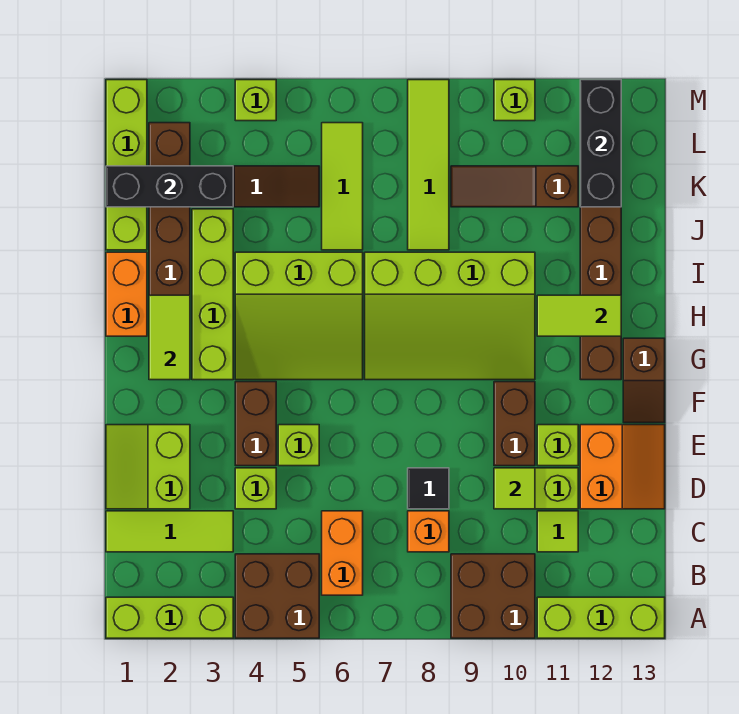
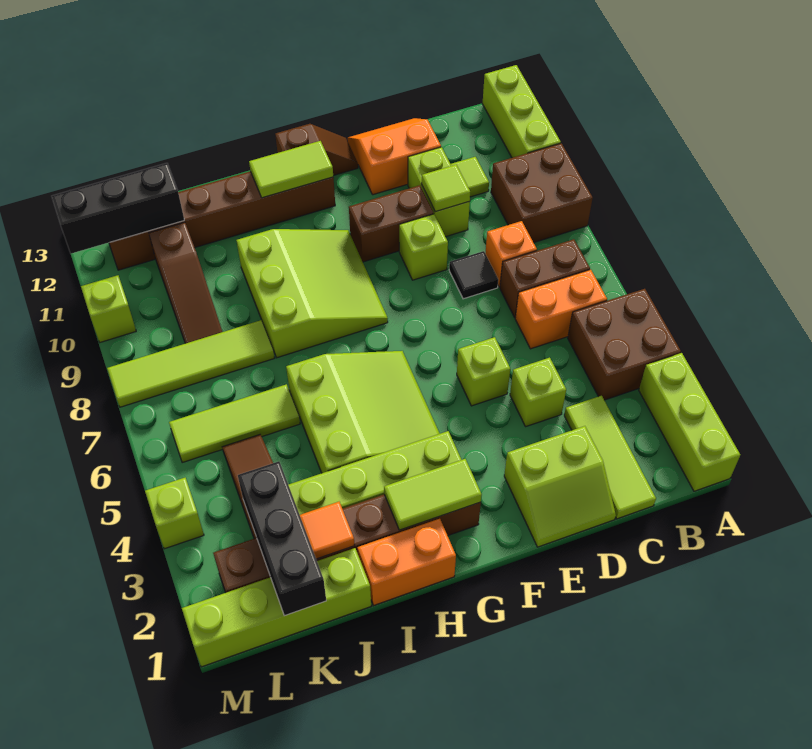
brown 1x2 brick [235,382,276,466] -> brown 1x2 brick moved to [500,239,590,317]
lime 1x1 brick [537,425,578,466] -> lime 1x1 brick moved to [399,214,448,280]
lime 3x4 slope [365,252,535,380] -> lime 3x3 slope [236,229,388,358]
lime 1x2 tile [537,295,621,336] -> lime 1x2 tile turned to [249,141,333,198]
none -> orange 1x1 tile [300,502,355,559]

